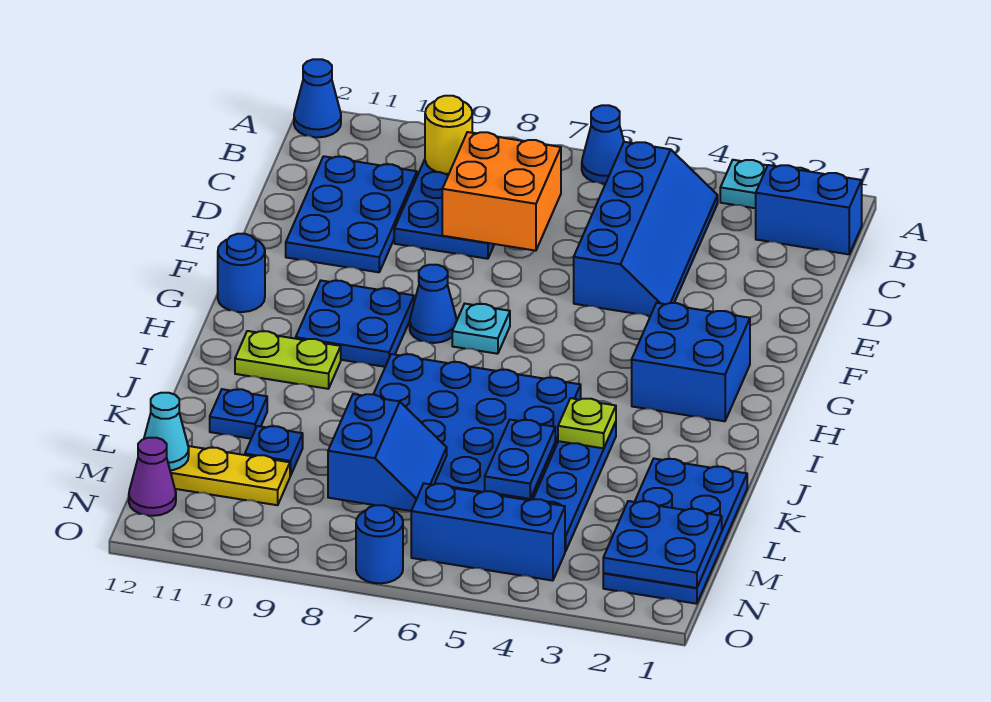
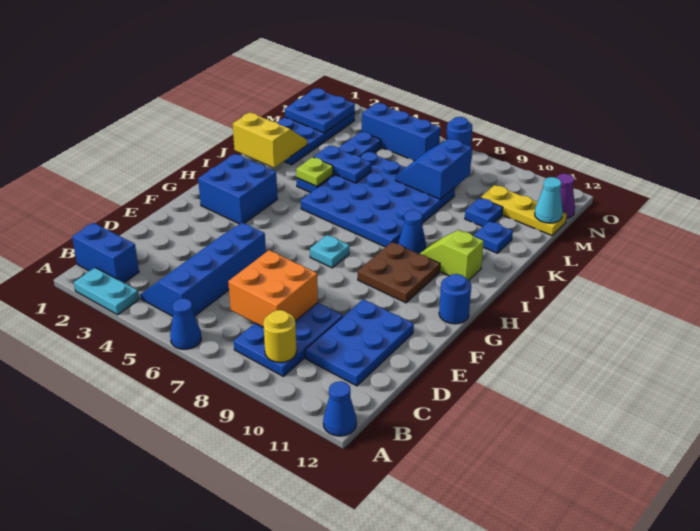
blue 1x1 cone [410,265,457,343] -> blue 1x1 cone moved to [398,210,426,254]
blue 2x2 plate [296,281,414,367] -> brown 2x2 plate [358,242,440,303]
lime 1x2 plate [235,331,341,389] -> lime 1x2 slope [420,230,484,280]
none -> yellow 2x2 slope [233,113,307,168]
blue 1x2 plate [485,420,555,499] -> blue 1x2 plate turned to [314,145,372,183]

